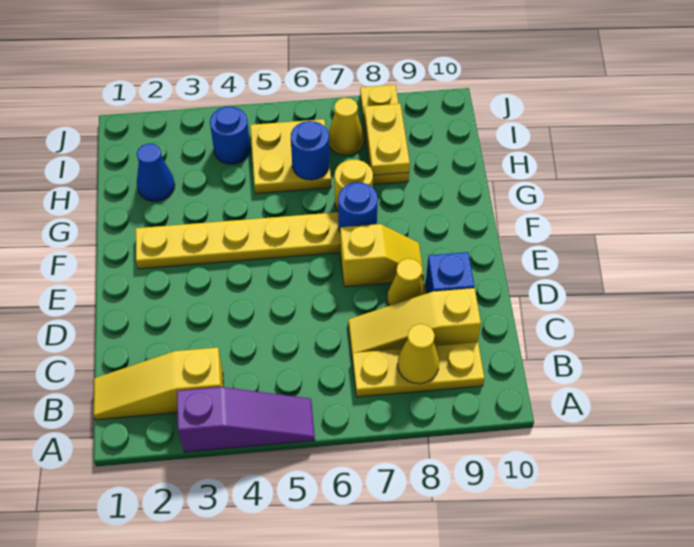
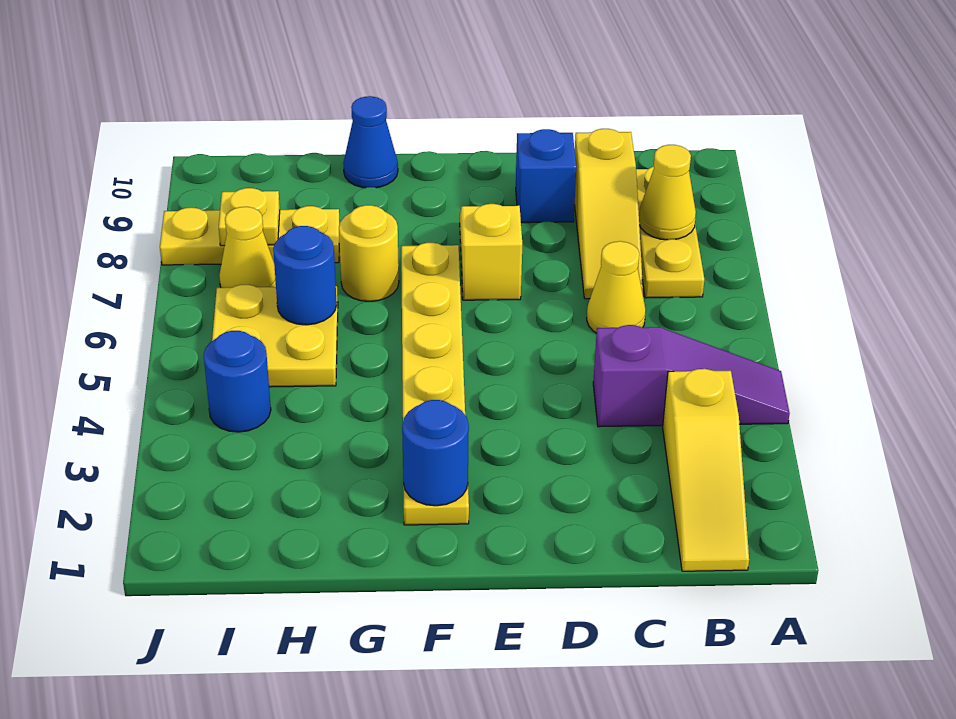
purple 1x3 slope [177,387,315,452] -> purple 1x3 slope turned to [593,325,790,427]
yellow 1x1 cone [387,259,427,306] -> yellow 1x1 cone moved to [587,241,646,333]
blue 1x1 round brick [338,182,378,231] -> blue 1x1 round brick moved to [402,400,469,506]
blue 1x1 cone [137,143,175,201] -> blue 1x1 cone moved to [343,96,398,188]
yellow 1x2 plate [364,104,410,175] -> yellow 1x1 plate [219,188,280,246]

